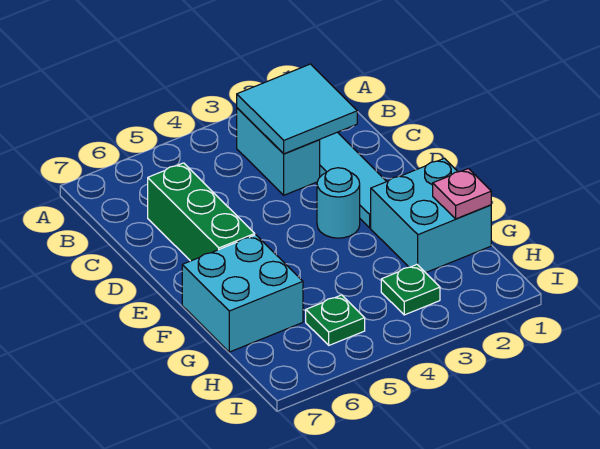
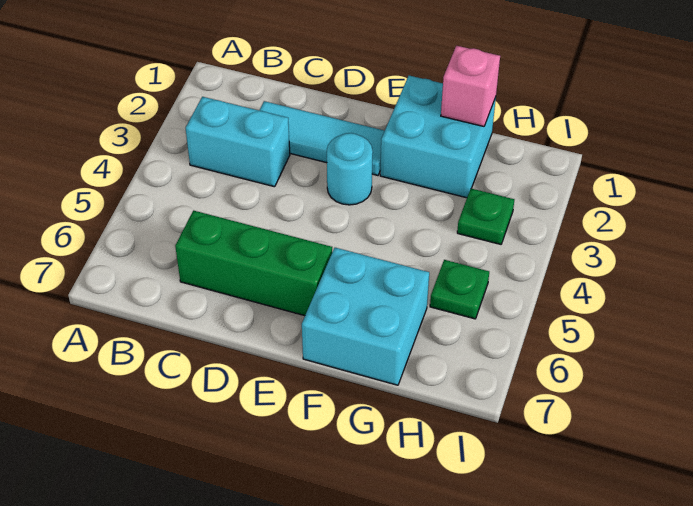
cyan 2x2 tile [237,64,357,154] -> none
pink 1x1 plate [433,169,491,219] -> pink 1x1 brick [441,46,500,126]

